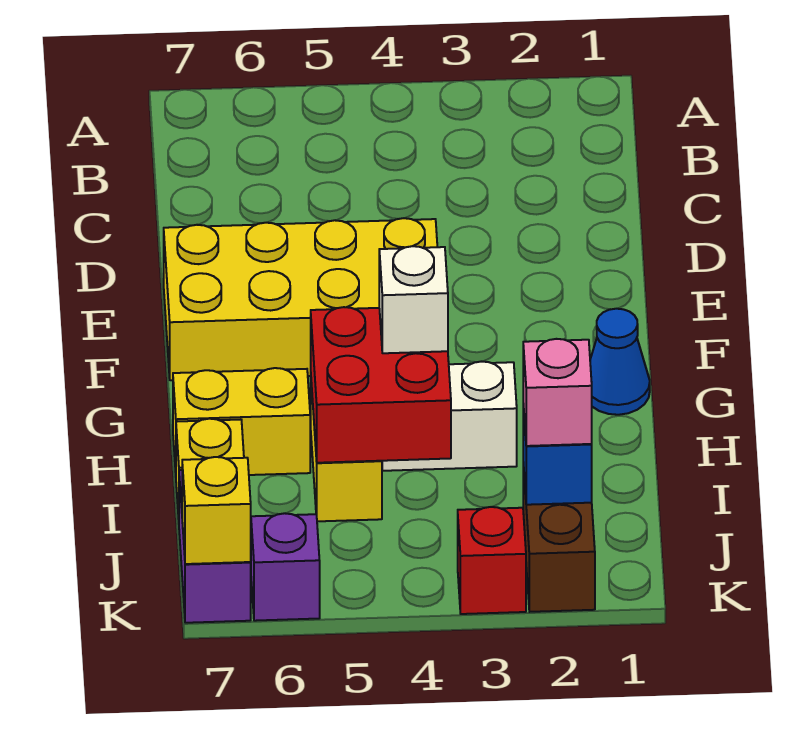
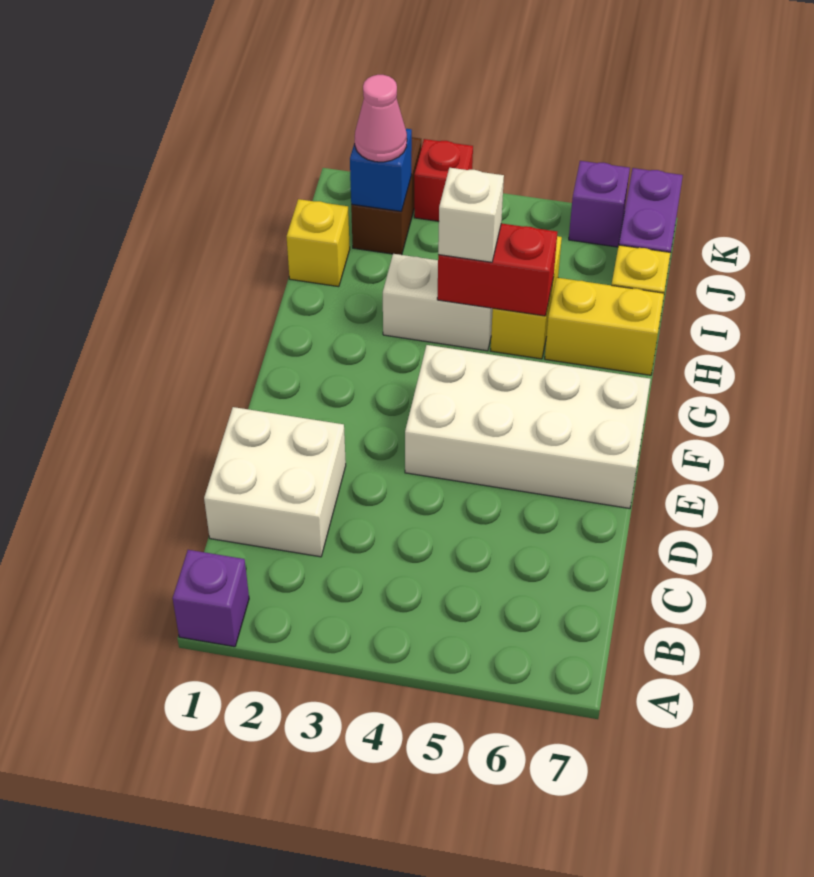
none -> purple 1x1 brick [173,550,249,647]
none -> white 2x2 brick [204,407,346,557]
yellow 2x4 brick [164,218,437,380] -> white 2x4 brick [405,345,650,508]
blue 1x1 cone [590,309,650,415] -> none
red 2x2 brick [311,307,451,463] -> red 1x2 brick [437,223,557,316]
pink 1x1 brick [523,339,592,446] -> pink 1x1 cone [355,75,407,162]
yellow 1x1 brick [182,457,251,564] -> yellow 1x1 brick moved to [286,199,350,287]

